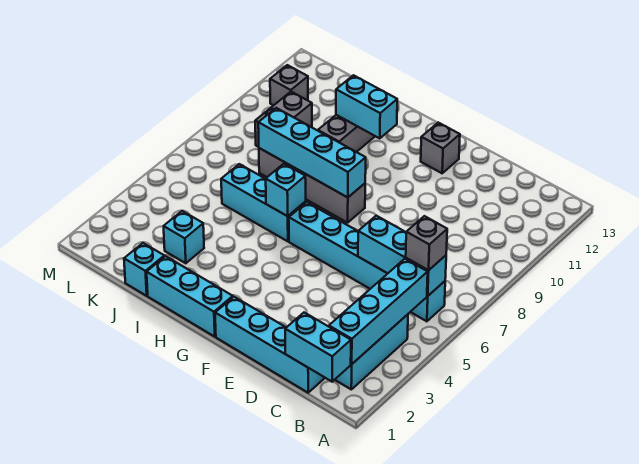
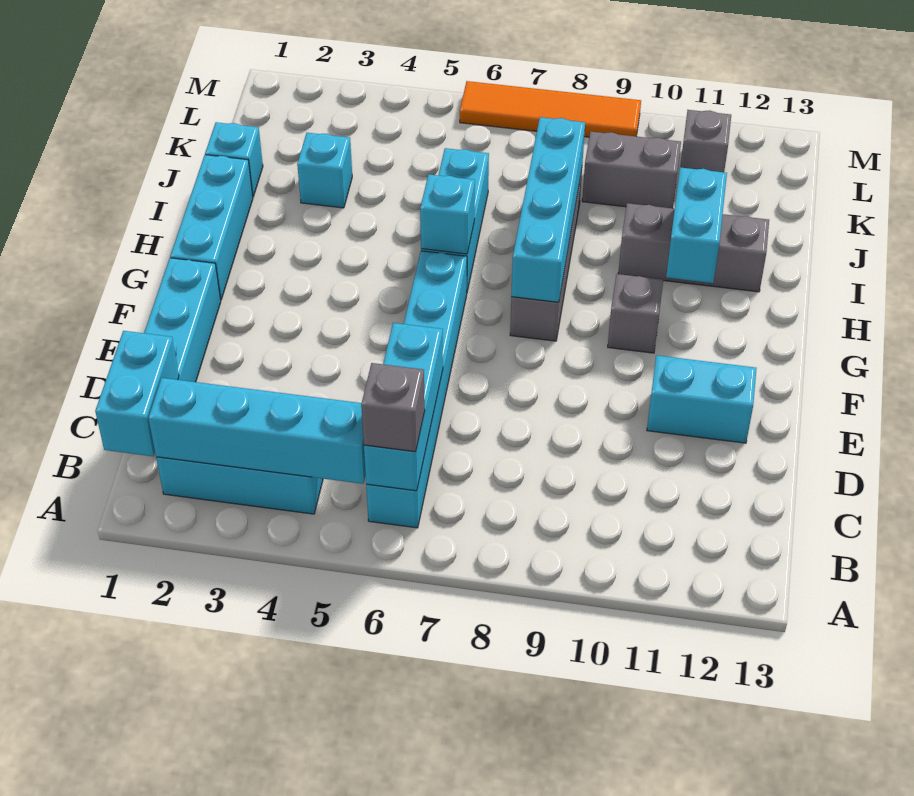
none -> cyan 1x2 brick [647,355,756,443]
grey 1x1 brick [421,123,460,173] -> grey 1x1 brick moved to [608,274,663,353]
none -> orange 1x4 tile [460,81,641,137]

